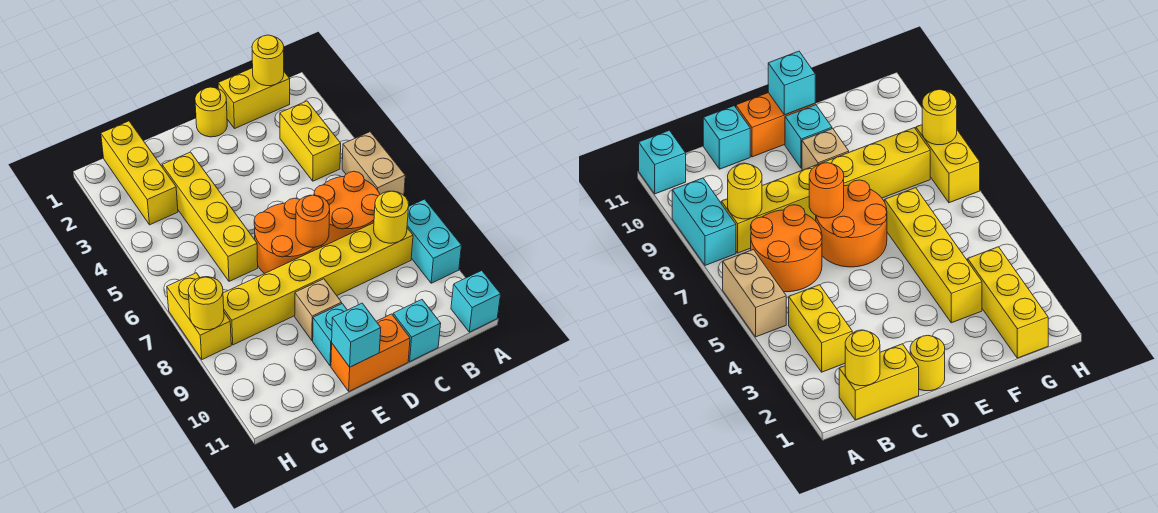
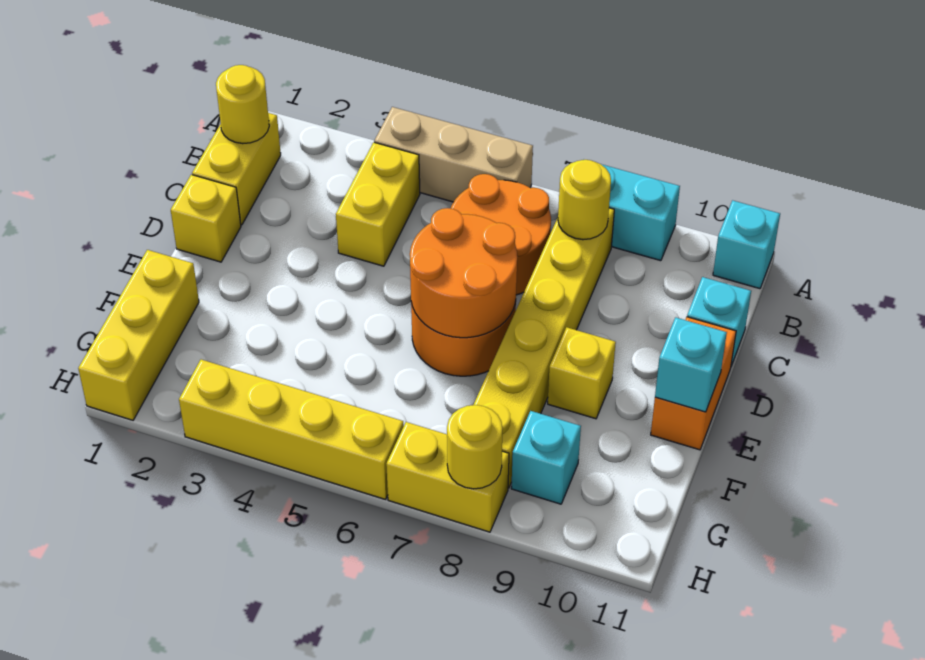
tan 1x2 brick [342,132,405,195] -> tan 1x3 brick [374,107,533,202]
yellow 1x2 brick [280,101,341,181] -> yellow 1x2 brick turned to [336,142,420,266]
yellow 1x1 round brick [195,87,227,137] -> yellow 1x1 brick [171,175,241,262]
orange 1x1 round brick [296,195,330,247] -> orange 2x2 round brick [410,208,517,338]
tan 1x1 brick [295,279,342,341] -> yellow 1x1 brick [548,327,616,419]
cyan 1x1 brick [313,304,347,366] -> cyan 1x1 brick moved to [511,411,581,504]
yellow 1x4 brick [162,152,258,281] -> yellow 1x4 brick moved to [179,360,404,499]
yellow 1x3 brick [101,121,178,225] -> yellow 1x3 brick turned to [78,250,199,420]

